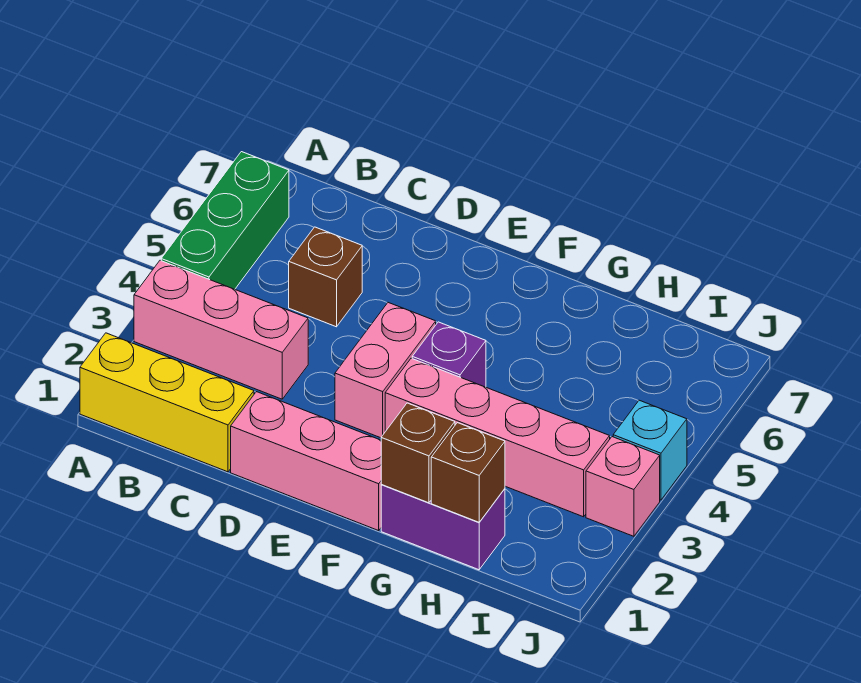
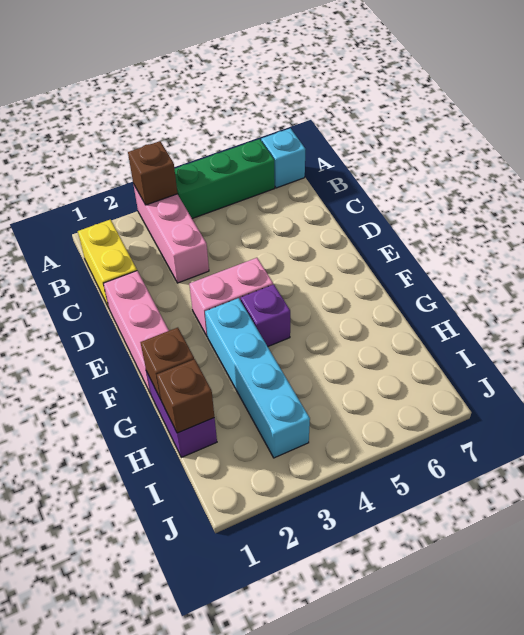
yellow 1x3 brick [80,333,254,472] -> yellow 1x2 brick [78,220,137,308]
brown 1x1 brick [289,227,362,327] -> brown 1x1 brick moved to [128,141,177,205]
pink 1x4 brick [385,358,610,517] -> cyan 1x4 brick [205,298,310,458]
pink 1x1 brick [586,437,660,536] -> none
cyan 1x1 brick [613,400,687,500] -> cyan 1x1 brick moved to [261,128,305,188]

